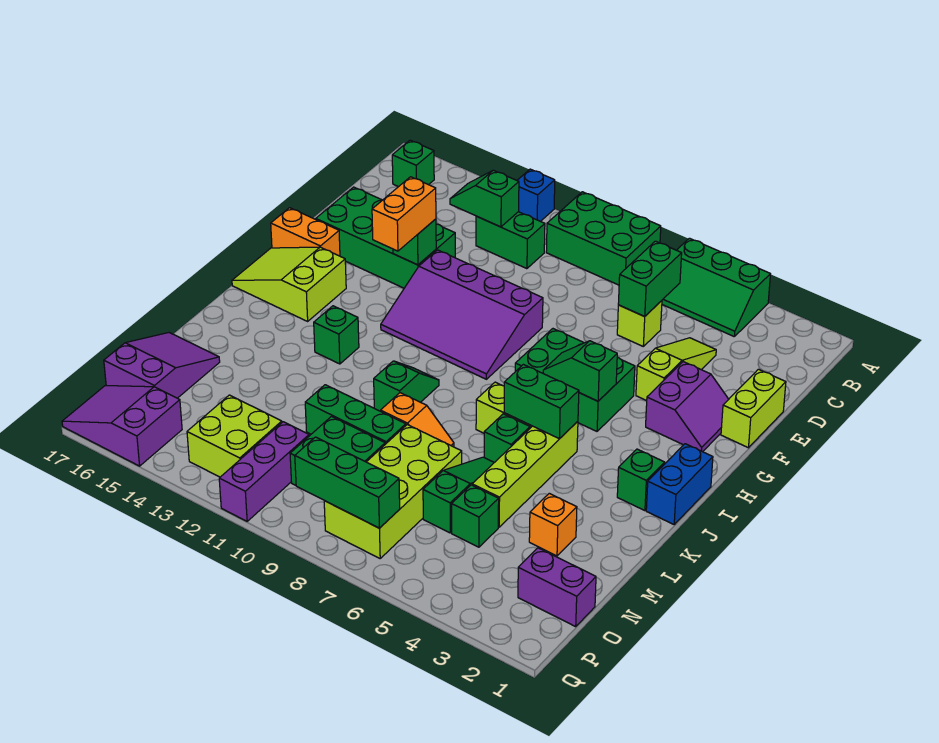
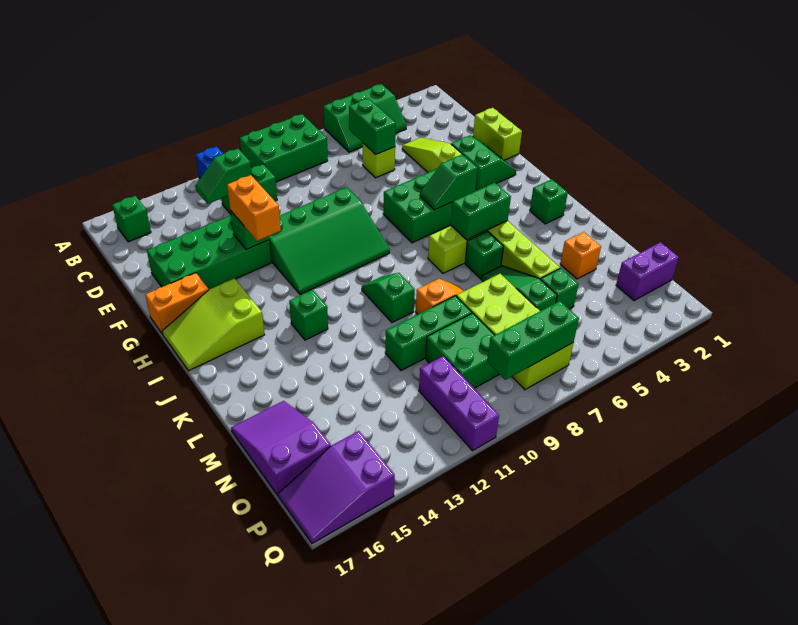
purple 2x2 slope [646,362,729,452] -> green 2x2 slope [451,135,516,190]
purple 3x4 slope [381,250,543,379] -> green 3x4 slope [269,187,390,295]
blue 1x2 brick [646,444,713,524] -> none
lime 2x2 brick [187,395,282,477] -> none

